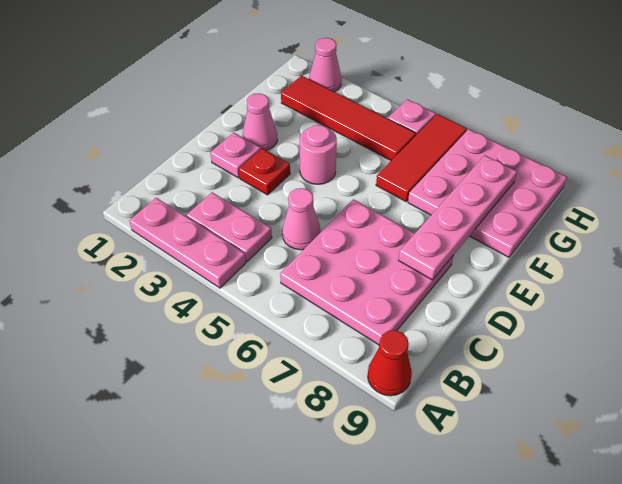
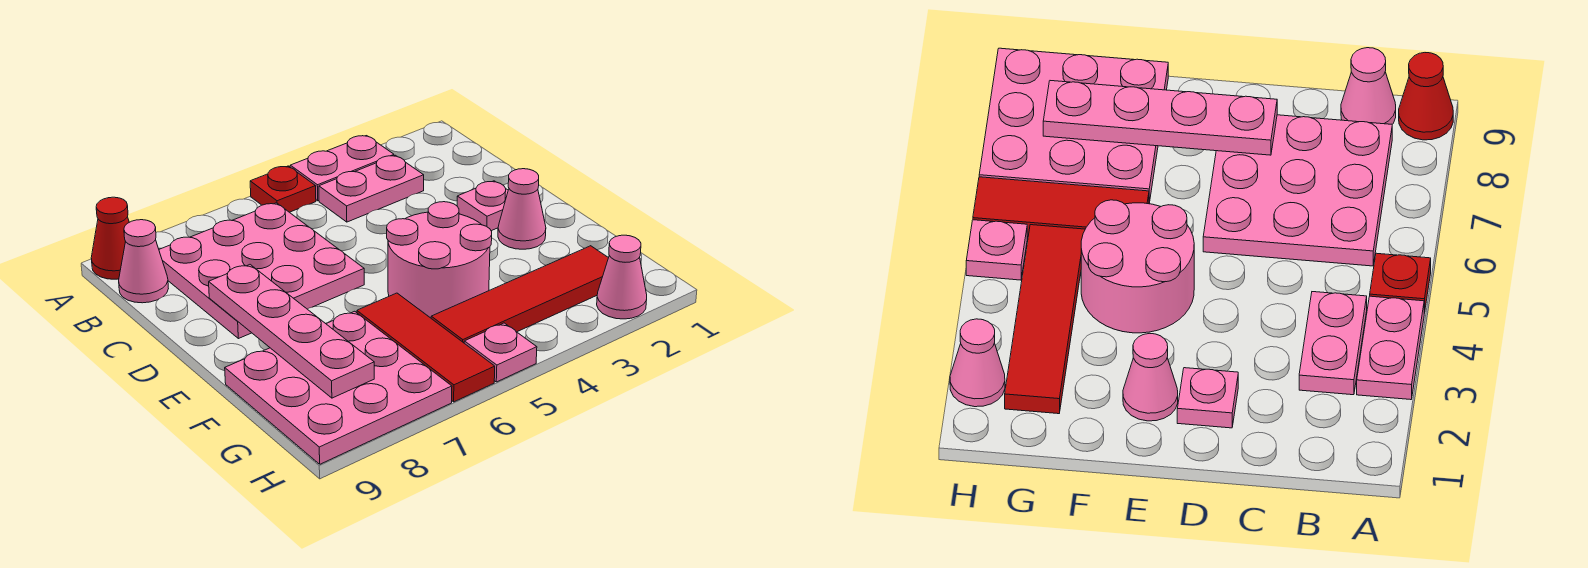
pink 1x3 plate [129,198,246,288] -> pink 1x2 plate [290,136,394,201]
pink 1x1 cone [282,188,320,250] -> pink 1x1 cone moved to [119,220,168,303]
red 1x1 plate [239,148,290,195] -> red 1x1 plate moved to [250,166,316,212]
pink 1x1 round brick [300,125,337,184] -> pink 2x2 round brick [387,202,492,318]

